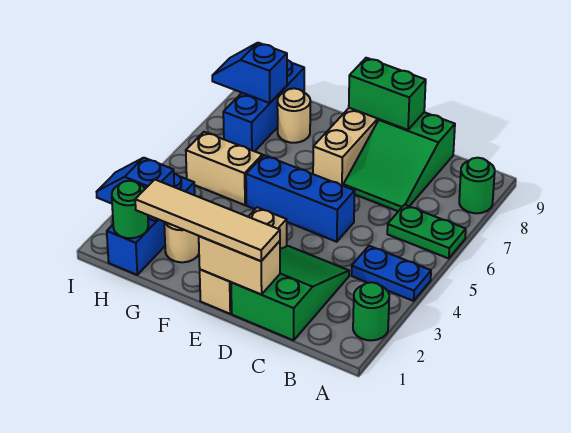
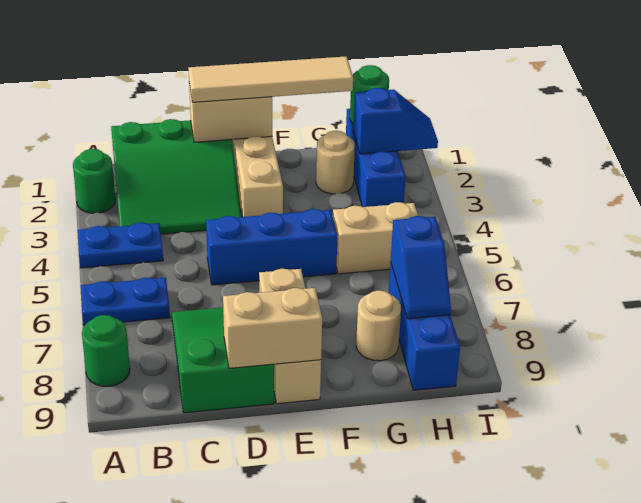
green 1x2 plate [387,205,466,259] -> blue 1x2 plate [81,278,170,326]
green 2x3 slope [231,246,349,340] -> green 3x3 slope [111,119,242,234]
green 1x2 brick [349,58,426,130] -> tan 1x2 brick [223,288,322,368]
blue 1x2 slope [212,43,287,103] -> blue 1x2 slope turned to [391,216,451,319]

